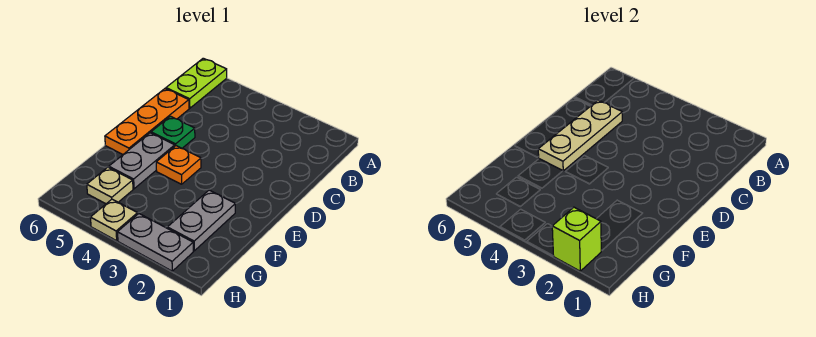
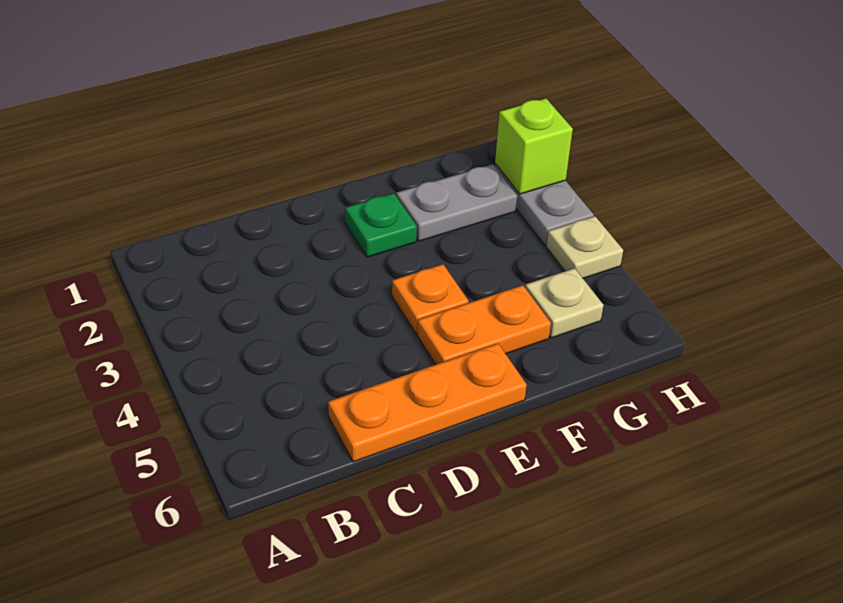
lime 1x2 plate [166,58,227,108] -> none
tan 1x3 plate [538,100,622,171] -> none
green 1x1 plate [151,116,195,148] -> green 1x1 plate moved to [345,193,417,257]
grey 1x2 plate [109,133,175,189] -> orange 1x2 plate [417,285,551,364]

